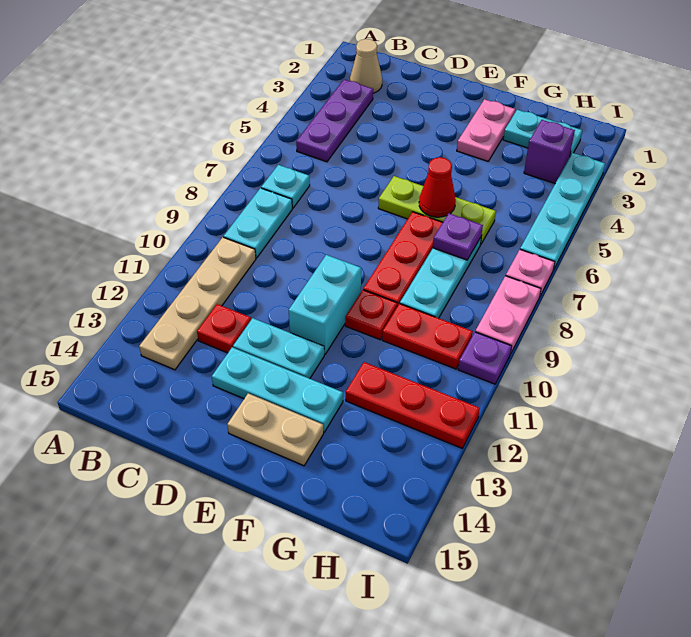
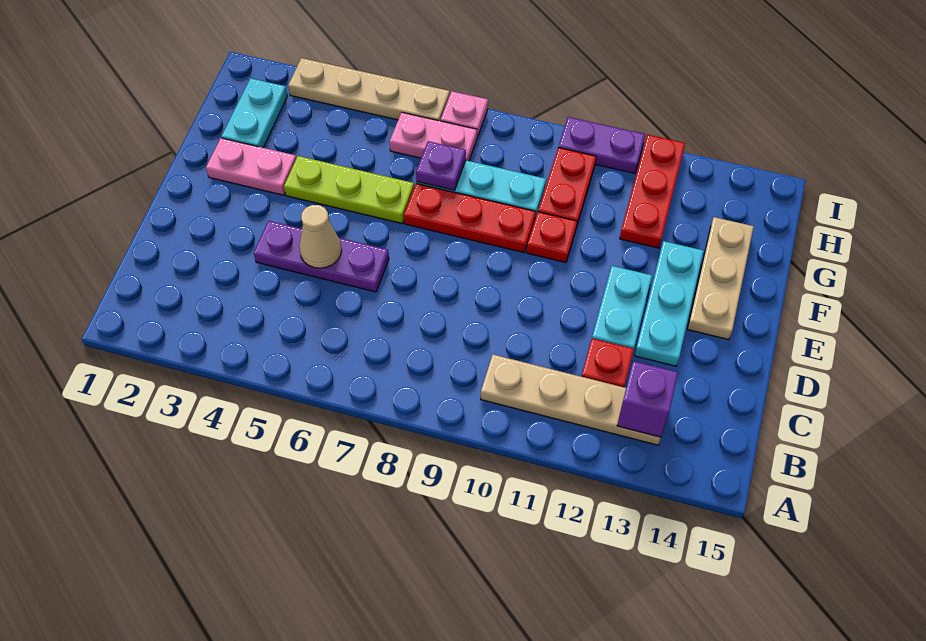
tan 1x1 cone [350,39,382,93] -> tan 1x1 cone moved to [299,205,342,268]
purple 1x3 plate [296,79,373,162] -> purple 1x3 plate moved to [254,221,389,292]
cyan 1x1 plate [261,165,310,208] -> none
cyan 1x2 plate [224,188,292,258] -> none
lime 1x3 plate [378,176,496,245] -> lime 1x3 plate turned to [284,156,414,224]
cyan 1x2 brick [289,255,361,354] -> none
tan 1x2 plate [227,393,324,466] -> tan 1x3 plate [687,217,754,340]
red 1x1 cone [419,157,456,217] -> none
purple 1x1 brick [524,120,575,183] -> purple 1x1 brick moved to [617,361,678,437]
cyan 1x4 plate [520,153,605,270] -> tan 1x4 plate [288,58,450,121]
pink 1x2 plate [475,276,541,354] -> pink 1x2 plate moved to [390,112,477,161]
purple 1x1 plate [458,332,512,384] -> purple 1x2 plate [558,117,645,173]

